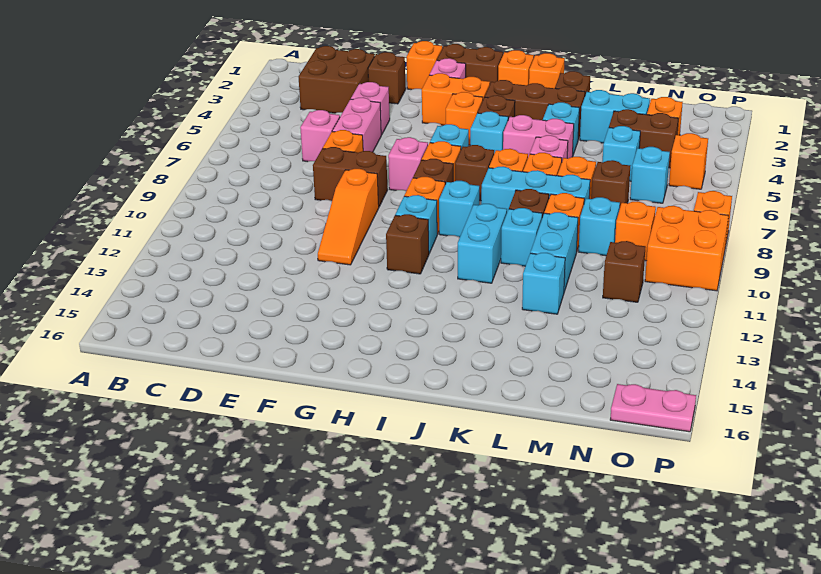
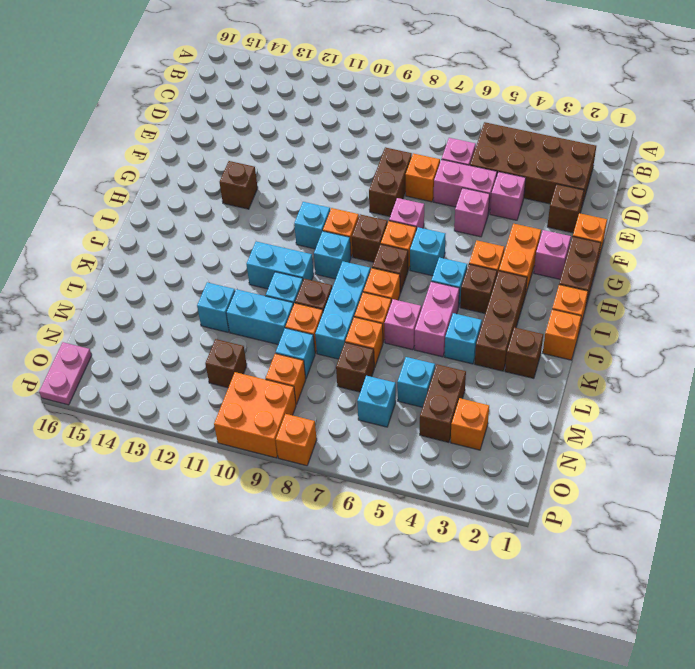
brown 2x2 brick [298,46,375,113] -> brown 2x4 brick [470,122,596,209]
none -> pink 1x1 brick [454,188,490,237]
orange 1x3 slope [318,169,379,265] -> none
brown 1x1 brick [386,214,429,274] -> brown 1x1 brick moved to [219,161,258,209]
cyan 1x2 brick [580,90,650,143] -> none
orange 1x1 brick [669,133,708,189] -> none

